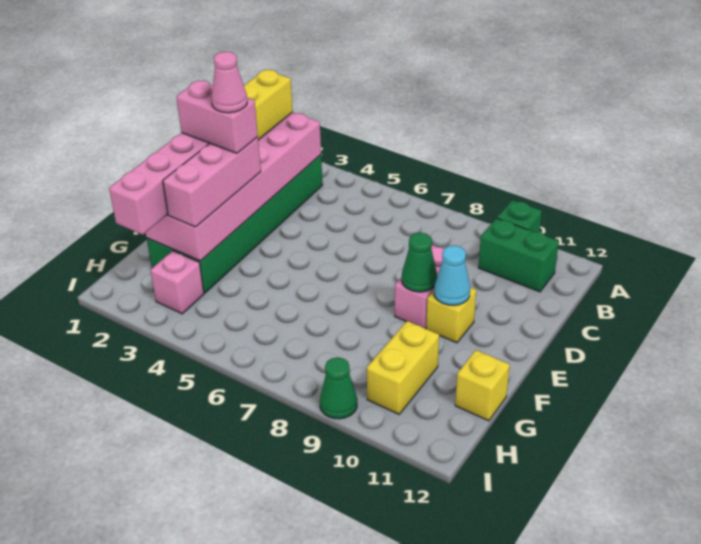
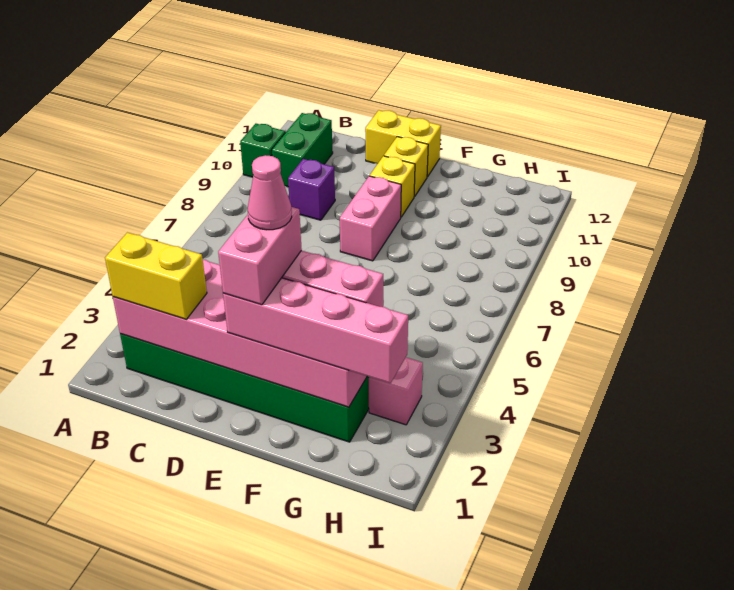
none -> purple 1x1 brick [288,159,335,220]
pink 1x2 brick [395,245,444,328] -> pink 1x2 brick turned to [340,176,401,261]
green 1x1 cone [402,233,437,292] -> none
cyan 1x1 cone [434,245,470,305] -> none
yellow 1x2 brick [367,321,439,414] -> yellow 1x2 brick moved to [365,110,441,177]
yellow 1x1 brick [455,350,510,421] -> yellow 1x1 brick moved to [384,137,428,196]
green 1x1 cone [320,357,357,419] -> none

